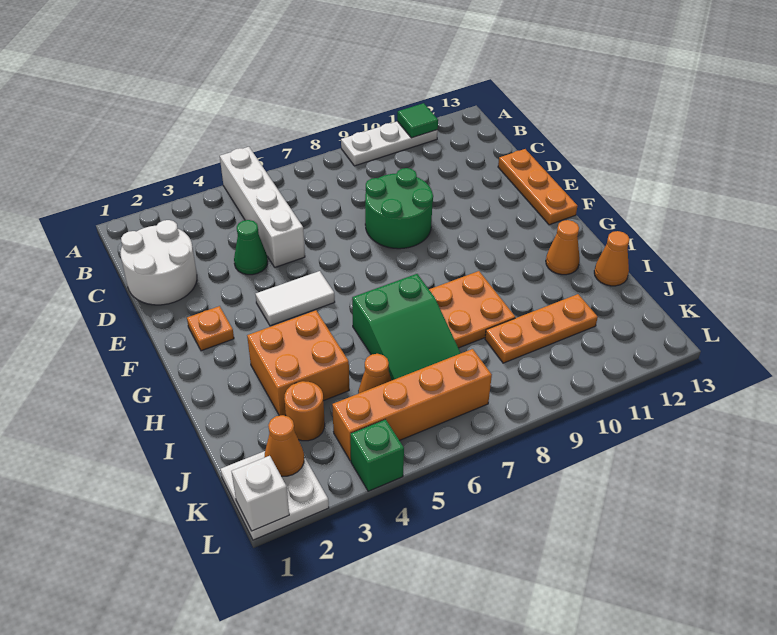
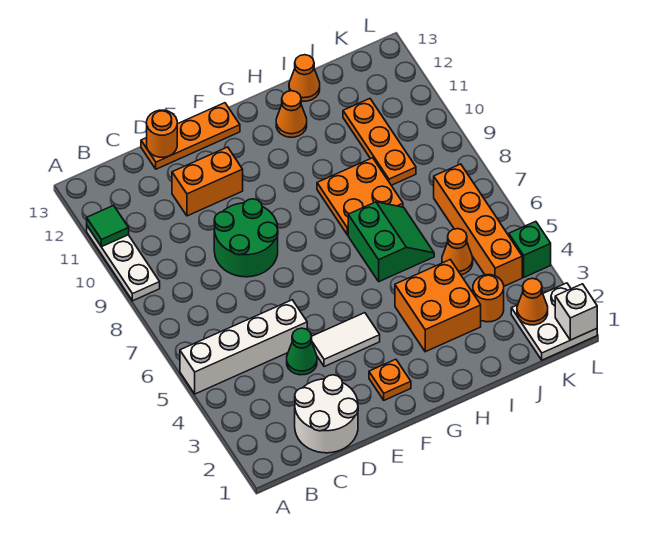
none -> orange 1x2 brick [172,147,243,216]
none -> orange 1x1 round brick [147,110,177,157]
white 1x2 tile [256,271,335,326] -> white 1x2 tile turned to [311,313,380,367]
green 2x3 slope [352,274,461,380] -> green 2x2 slope [348,202,434,282]

